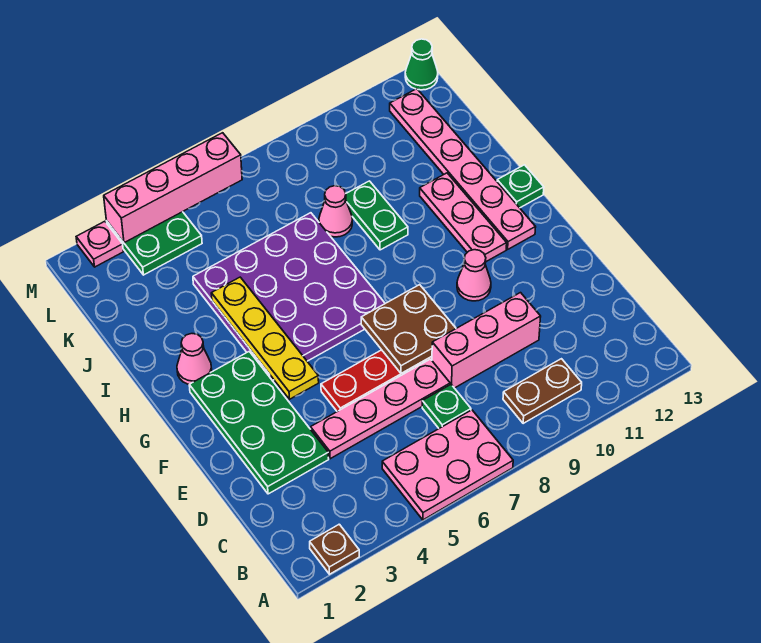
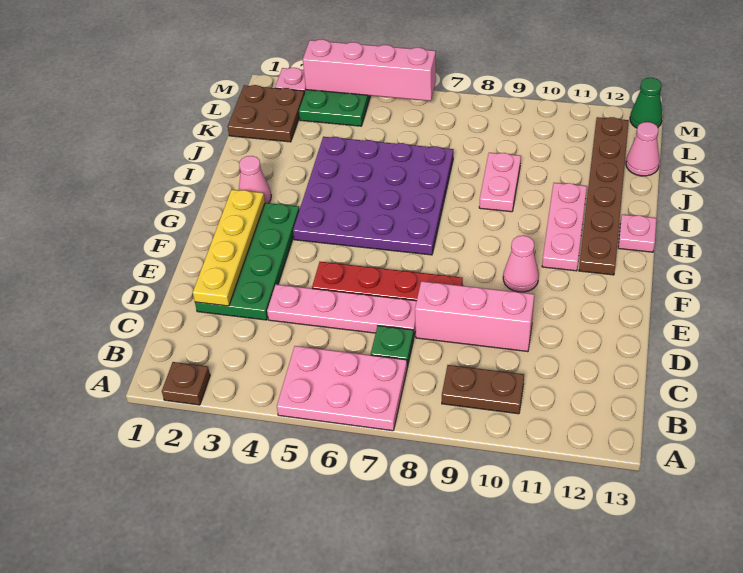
brown 2x2 plate [361,285,456,373] -> brown 2x2 plate moved to [228,85,304,142]
yellow 1x4 plate [211,277,319,399] -> yellow 1x4 plate moved to [193,189,265,306]
pink 1x6 plate [390,89,536,249] -> brown 1x6 plate [579,117,629,275]
green 1x1 plate [497,165,544,208] -> pink 1x1 plate [618,215,656,252]
green 1x2 plate [346,181,408,250] -> pink 1x2 plate [479,153,521,212]
pink 1x1 cone [319,186,352,237] -> pink 1x1 cone moved to [626,122,660,176]

